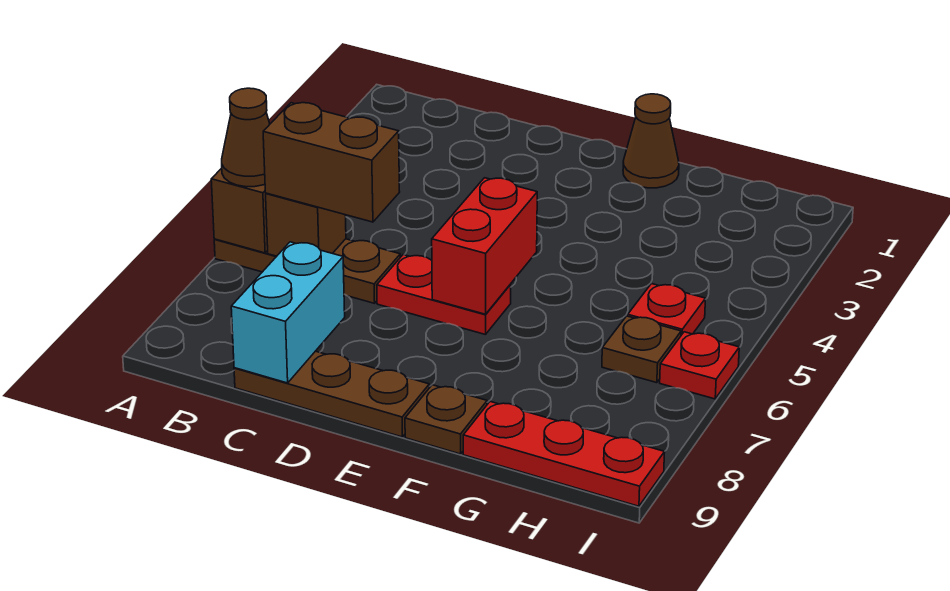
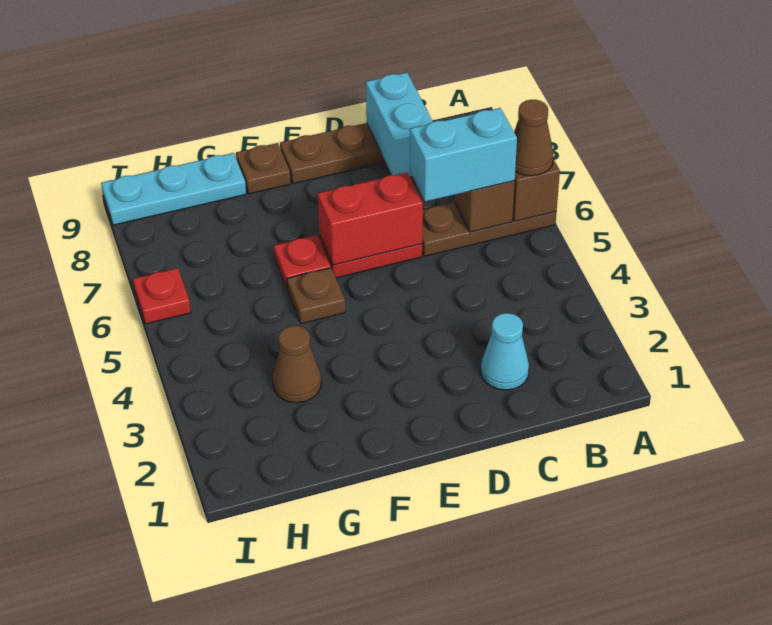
brown 1x2 brick [263,103,400,222] -> cyan 1x2 brick [410,108,517,202]
none -> cyan 1x1 cone [481,313,529,390]
red 1x2 brick [432,178,537,314] -> red 1x2 brick turned to [318,172,423,265]
brown 1x1 cone [623,94,679,188] -> brown 1x1 cone moved to [273,326,321,403]
red 1x3 plate [463,402,665,506] -> cyan 1x3 plate [101,153,246,225]
red 1x1 plate [628,284,706,335] -> red 1x1 plate moved to [274,235,331,290]
brown 1x1 plate [602,316,681,383] -> brown 1x1 plate moved to [287,268,345,324]

